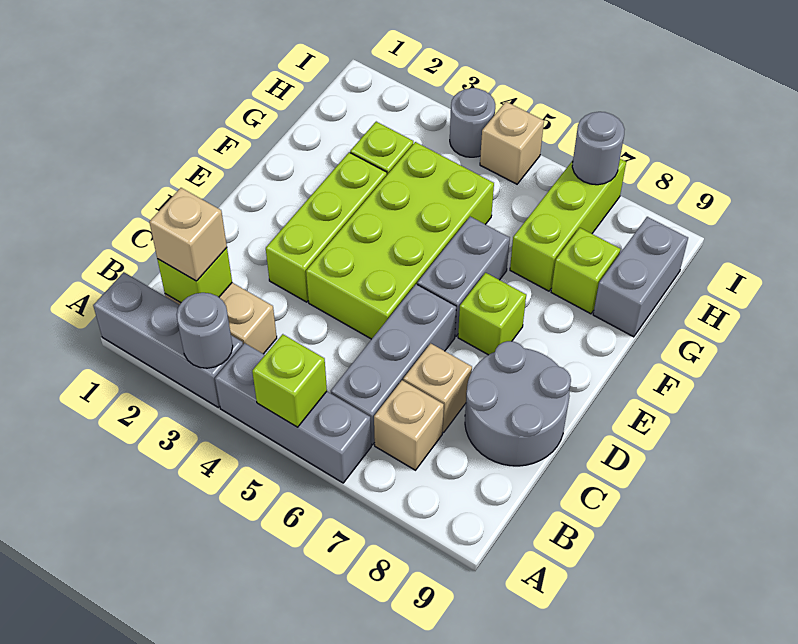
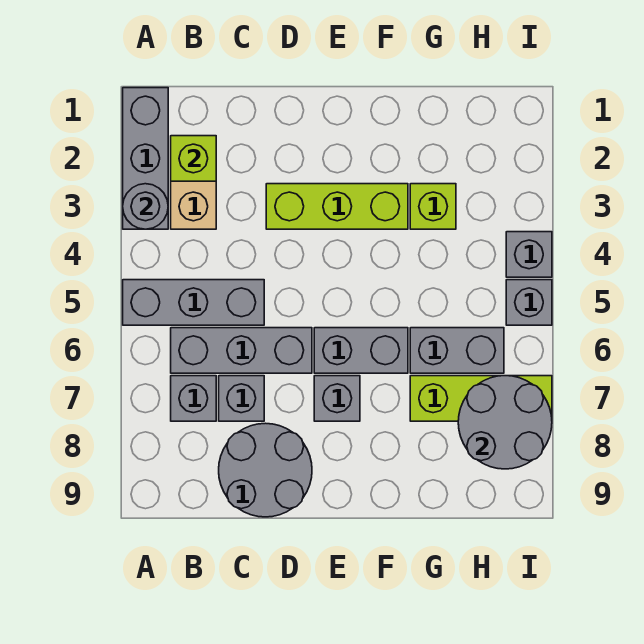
grey 1x3 brick [215,343,371,483] -> grey 1x3 brick turned to [123,280,264,325]
lime 1x1 brick [252,334,327,427] -> none
tan 1x1 brick [149,188,227,281] -> none
tan 1x1 brick [374,380,444,470] -> grey 1x1 brick [171,376,216,421]
tan 1x1 brick [403,343,472,432] -> grey 1x1 brick [219,376,264,421]
lime 2x4 brick [306,142,494,339] -> none
lime 1x1 brick [458,273,526,355] -> grey 1x1 brick [314,376,360,421]
lime 1x1 brick [551,228,620,314] -> none
grey 1x2 brick [593,217,688,337] -> grey 1x2 brick moved to [410,328,504,373]
grey 1x1 round brick [450,88,495,157] -> grey 1x1 brick [506,232,552,277]
tan 1x1 brick [480,102,544,184] -> grey 1x1 brick [506,280,552,325]
grey 1x1 round brick [572,112,625,185] -> grey 2x2 round brick [458,376,552,469]

